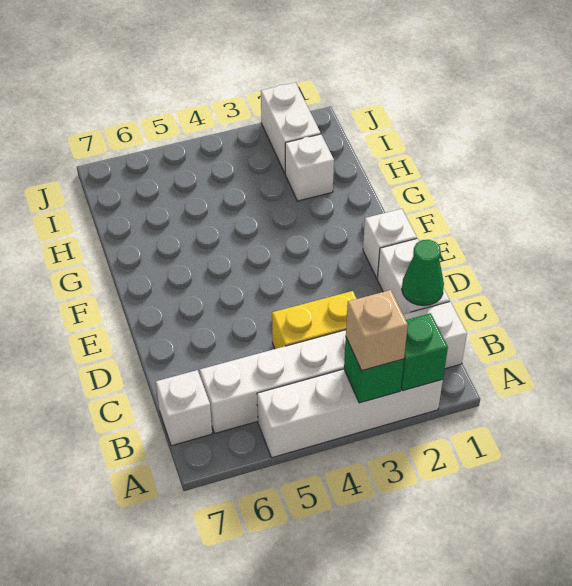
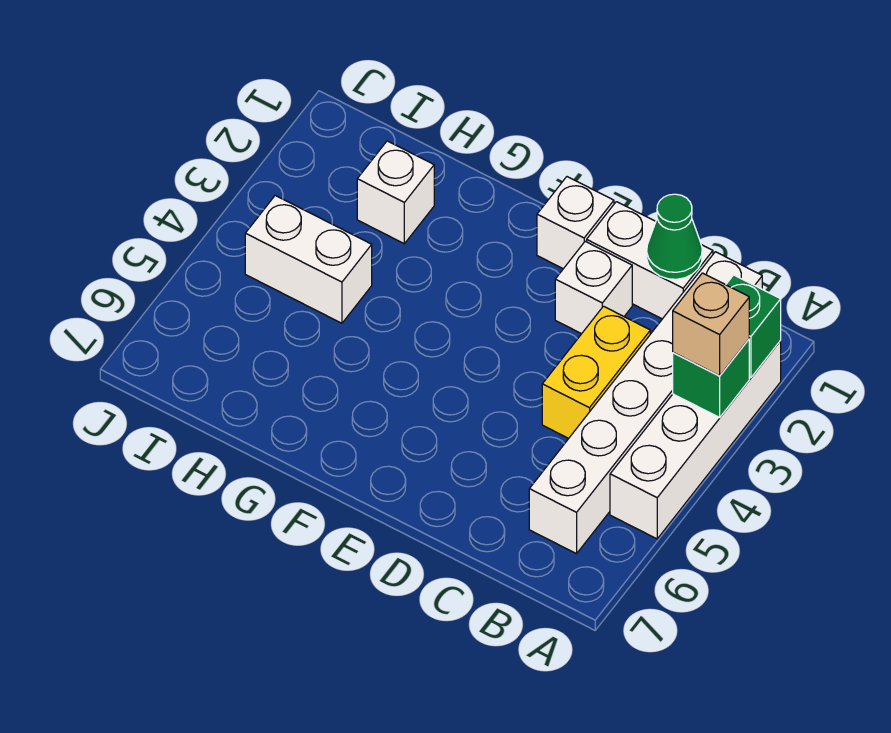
white 1x1 brick [156,370,212,446] -> white 1x1 brick moved to [555,241,632,334]
white 1x2 brick [261,82,321,173] -> white 1x2 brick moved to [245,195,372,323]

